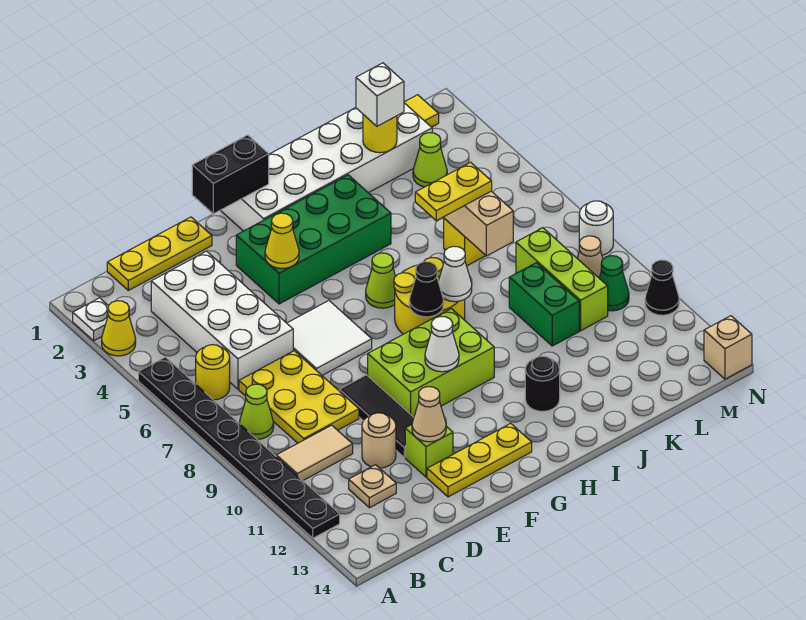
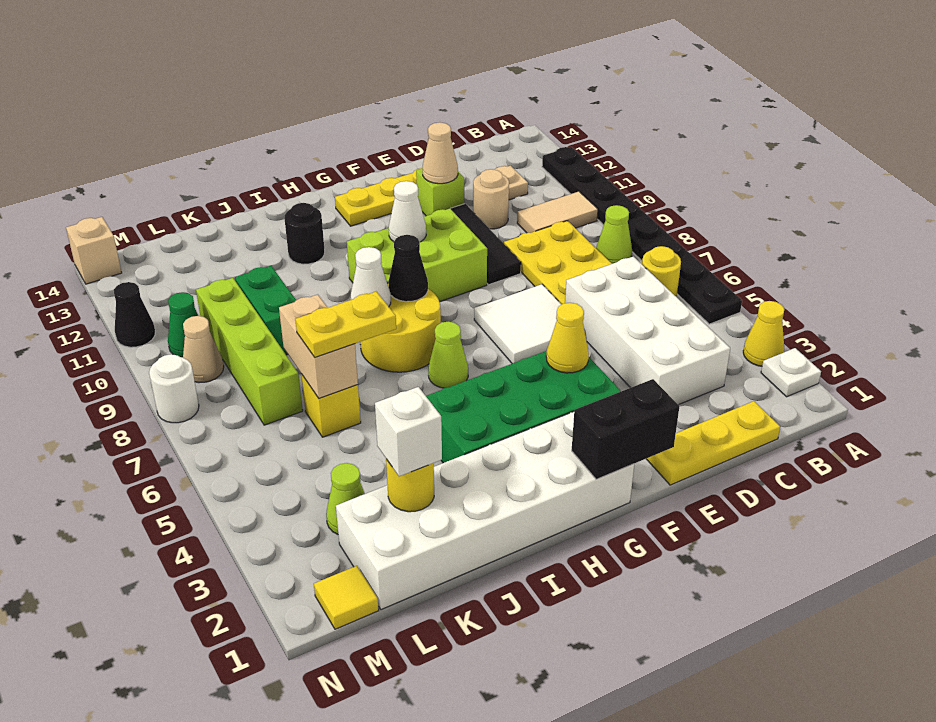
lime 1x3 brick [516,228,608,331] -> lime 1x4 brick [196,278,303,425]

